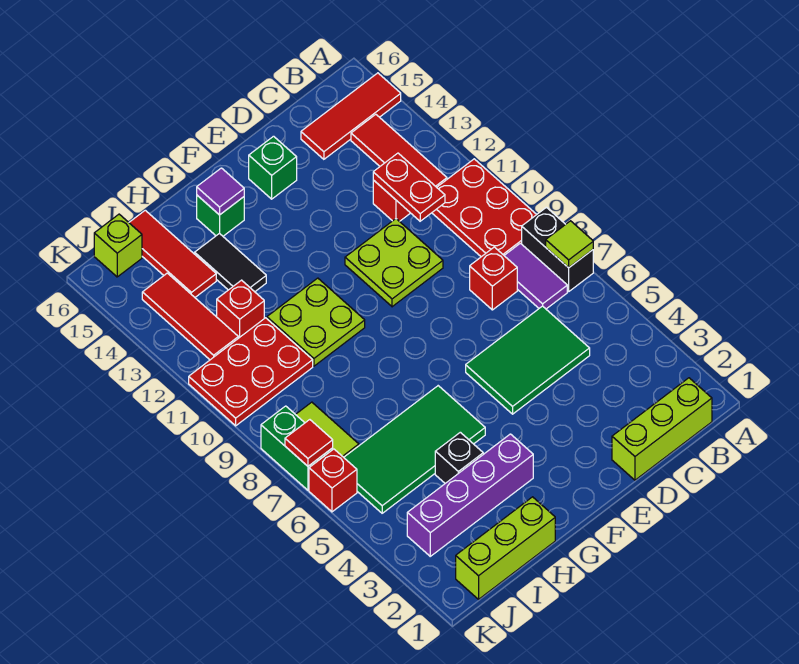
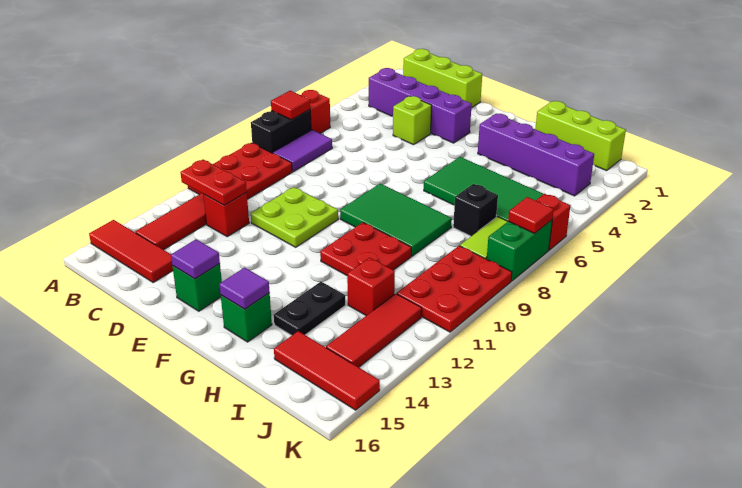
lime 1x1 tile [546,221,593,268] -> red 1x1 tile [271,91,310,120]
none -> purple 1x4 brick [369,68,472,143]
green 2x3 tile [466,306,590,414] -> green 2x3 tile moved to [340,184,452,256]
red 1x1 brick [470,247,517,310] -> red 1x1 brick moved to [301,90,330,133]
red 1x2 plate [373,153,445,221] -> red 1x2 plate turned to [180,160,247,205]
none -> purple 1x1 tile [171,239,220,279]
lime 2x2 plate [267,278,365,366] -> red 2x2 plate [320,223,411,275]
black 1x1 brick [435,432,483,483] -> black 1x1 brick moved to [453,184,498,236]
black 1x2 tile [195,233,266,292] -> black 1x2 plate [274,282,346,336]
red 2x3 plate [189,318,313,426] -> red 2x3 plate turned to [397,246,512,332]
red 1x3 tile [129,210,216,297] -> red 1x3 tile turned to [274,331,380,410]
lime 1x1 brick [94,214,142,277] -> lime 1x1 brick moved to [393,96,432,145]

